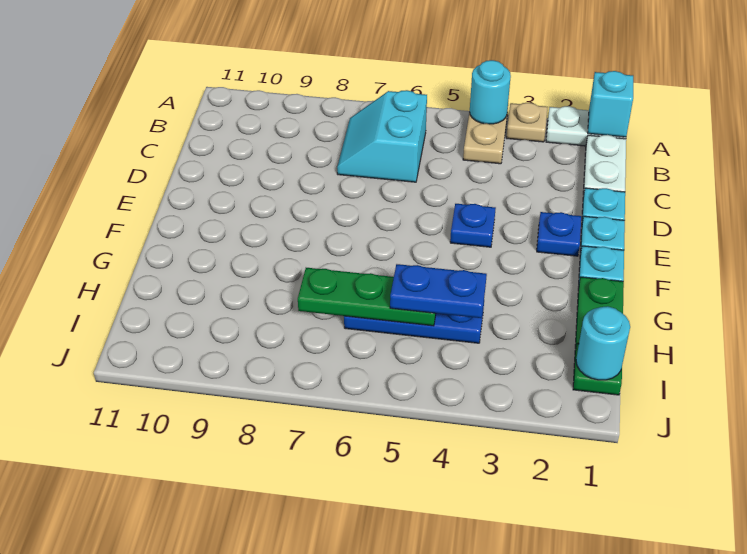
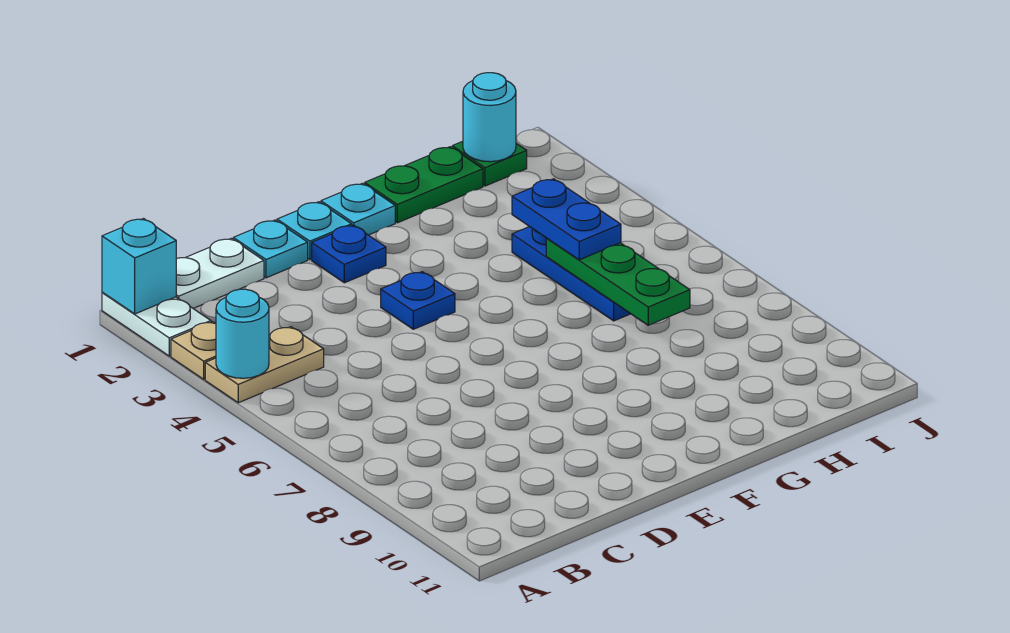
cyan 2x2 slope [337,90,427,182] -> none

